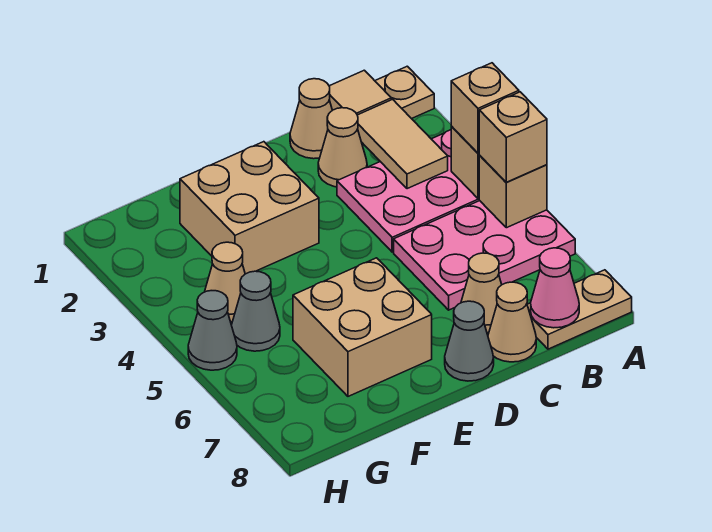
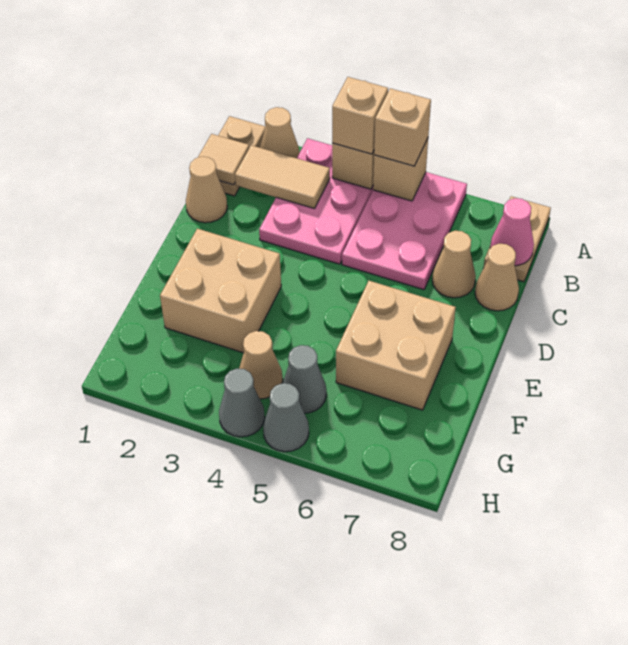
tan 1x1 cone [318,108,367,187] -> tan 1x1 cone moved to [260,107,299,158]
grey 1x1 cone [445,301,494,381] -> grey 1x1 cone moved to [219,369,265,437]

